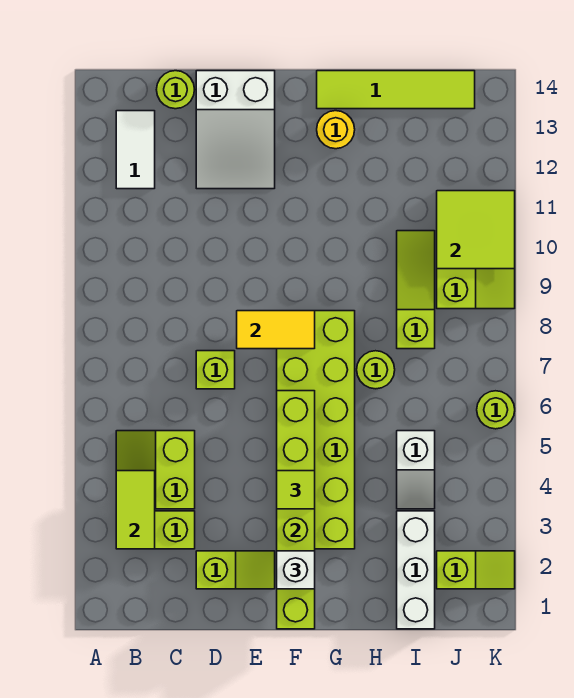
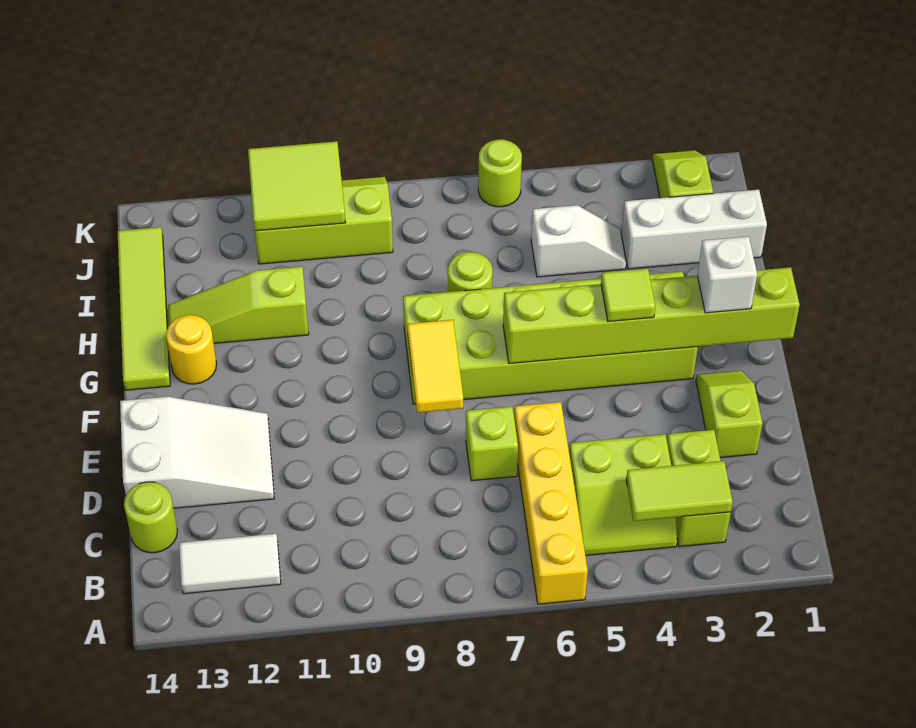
none -> yellow 1x4 brick [514,402,588,604]
lime 1x3 slope [397,231,435,349] -> lime 1x3 slope moved to [168,267,309,343]

